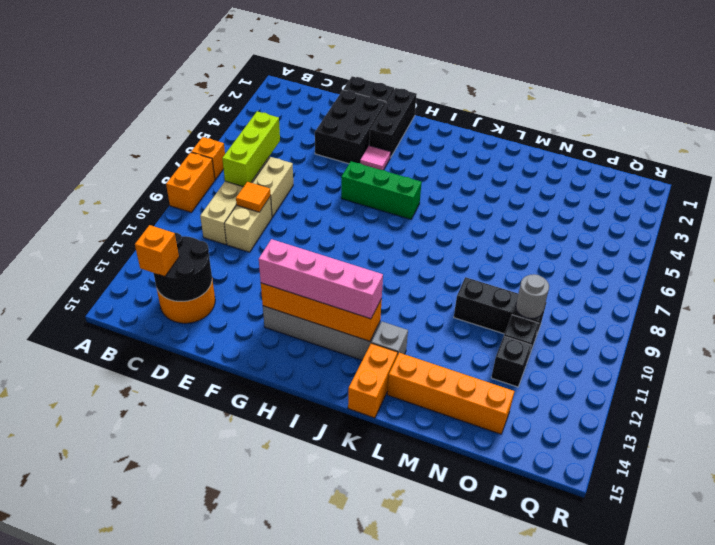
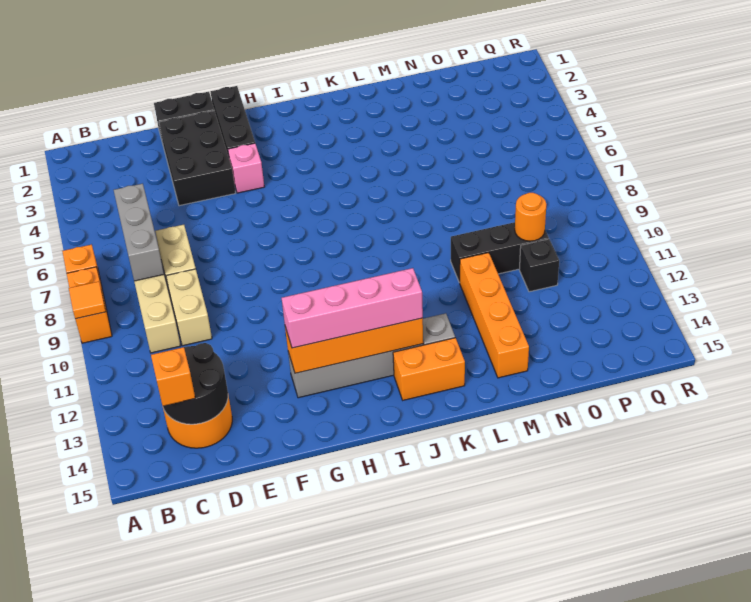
lime 1x3 brick [222,111,280,187] -> grey 1x3 brick [114,184,164,281]
orange 1x1 tile [236,182,271,212] -> orange 1x1 tile moved to [69,281,106,319]
pink 1x1 tile [360,146,391,170] -> pink 1x1 brick [228,143,264,193]
green 1x3 brick [341,161,422,219] -> none
orange 1x2 brick [348,343,398,418] -> orange 1x2 brick turned to [393,338,465,400]
orange 1x4 brick [387,353,515,434] -> orange 1x4 brick turned to [459,253,529,378]
grey 1x1 round brick [516,274,549,319] -> orange 1x1 round brick [515,193,546,241]
black 1x1 brick [491,336,531,387] -> none

